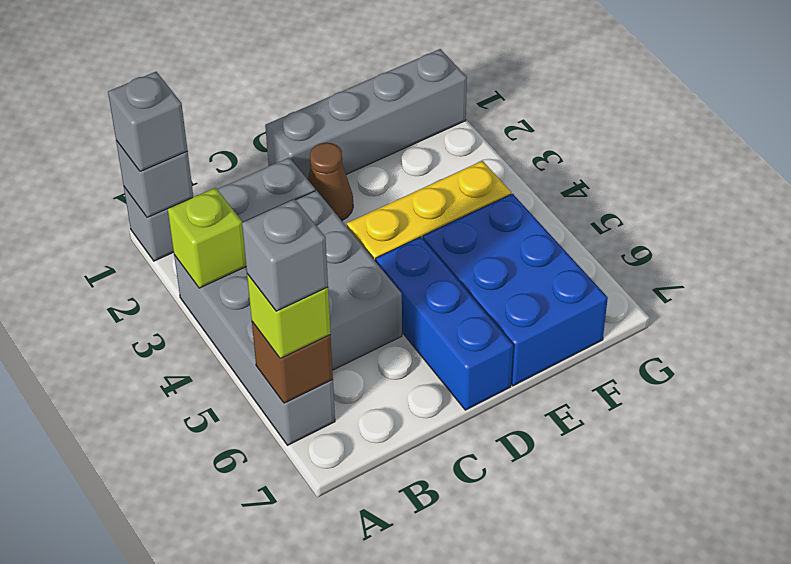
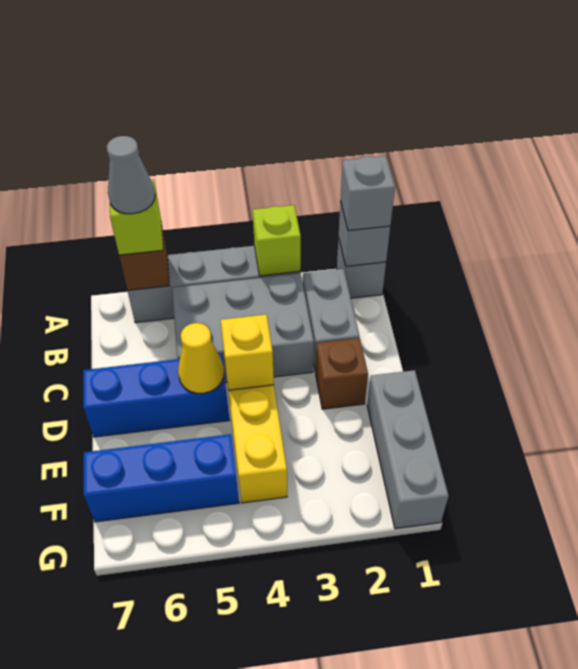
grey 1x1 brick [242,199,328,311] -> grey 1x1 cone [107,136,155,214]
grey 1x4 brick [265,49,467,179] -> grey 1x3 brick [367,370,449,529]
brown 1x1 cone [308,143,353,221] -> brown 1x1 brick [316,338,368,409]
none -> yellow 1x1 brick [221,314,274,390]
none -> yellow 1x1 cone [178,323,224,393]
blue 2x3 brick [423,194,608,386] -> blue 1x3 brick [84,434,239,522]

